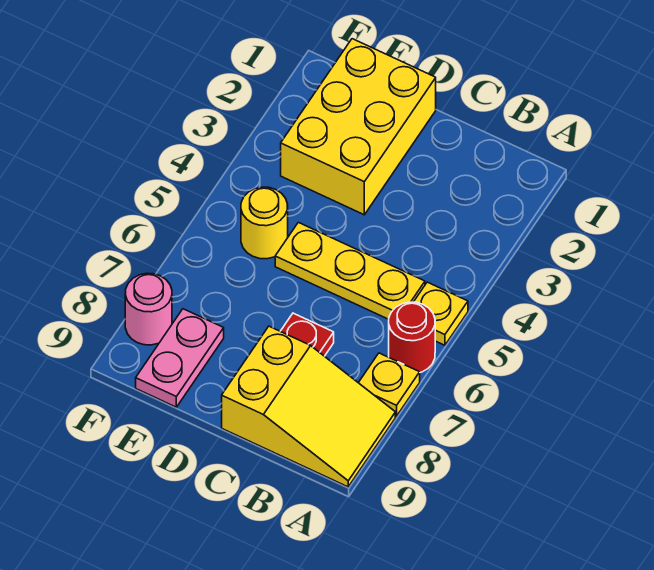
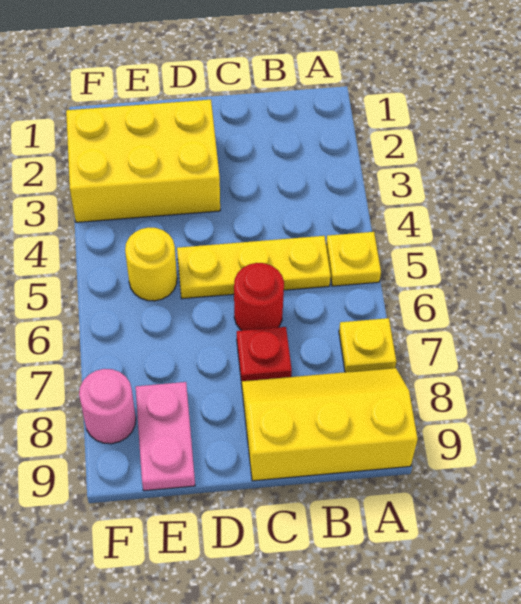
red 1x1 round brick [389,302,435,372] -> red 1x1 round brick moved to [234,263,284,331]
yellow 2x3 slope [222,326,395,487] -> yellow 2x3 slope turned to [242,368,418,481]
yellow 2x3 brick [281,39,436,215] -> yellow 2x3 brick turned to [66,100,220,222]

